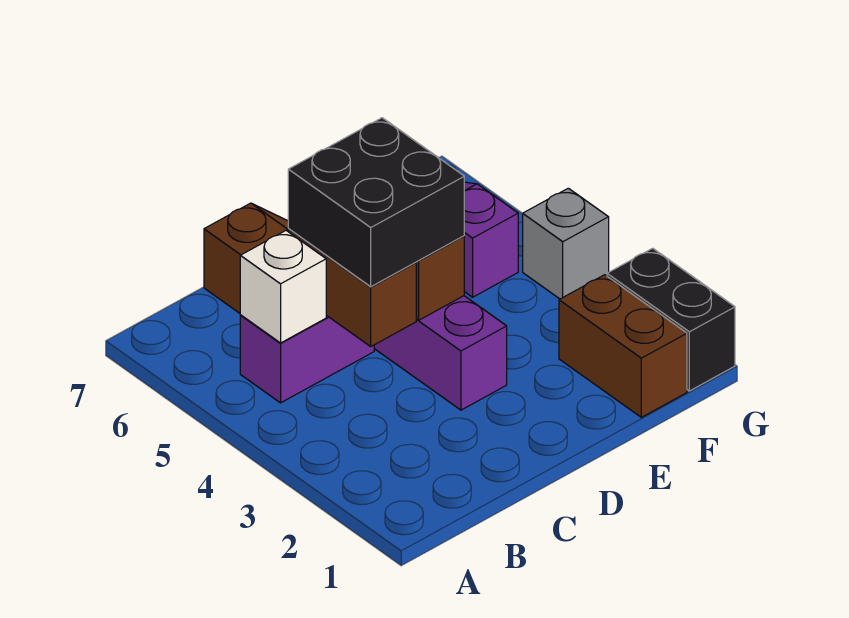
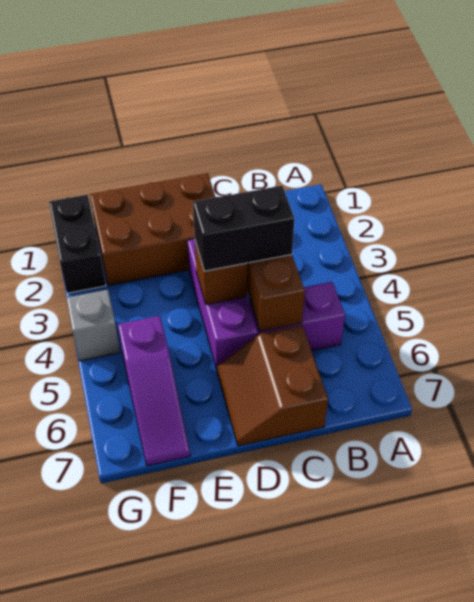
white 1x1 brick [240,231,326,343] -> none
black 2x2 brick [288,118,464,287] -> black 1x2 brick [193,186,294,271]
brown 1x2 brick [559,275,687,417] -> brown 2x3 brick [90,173,215,285]

